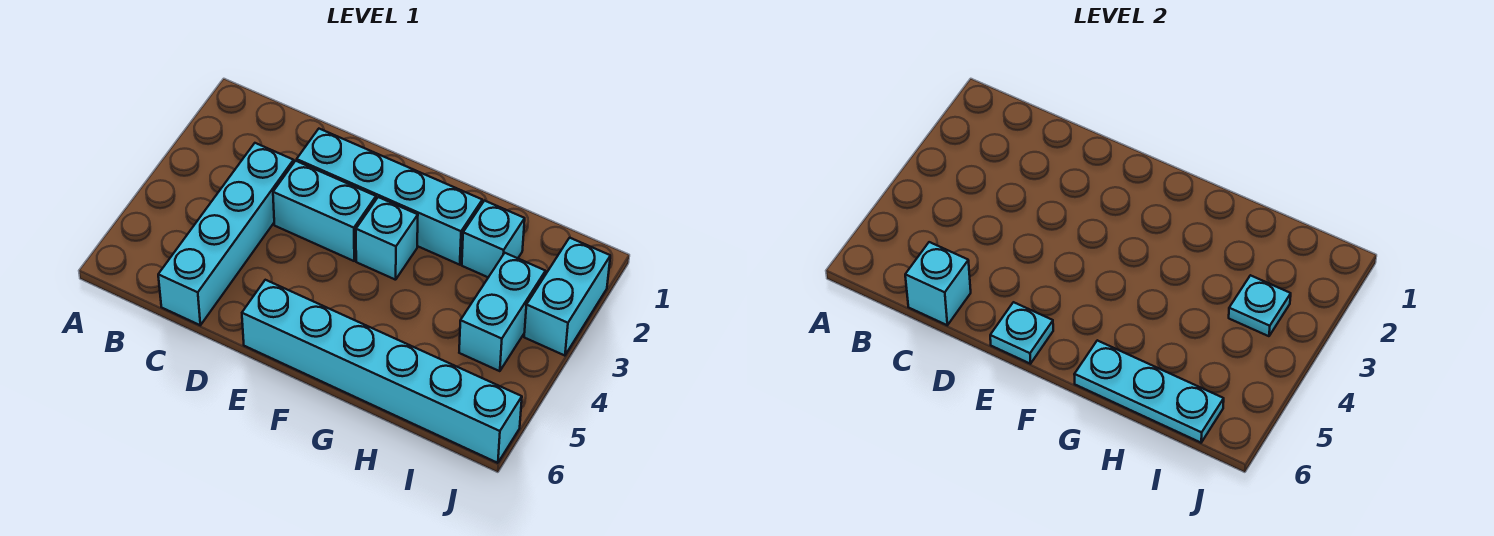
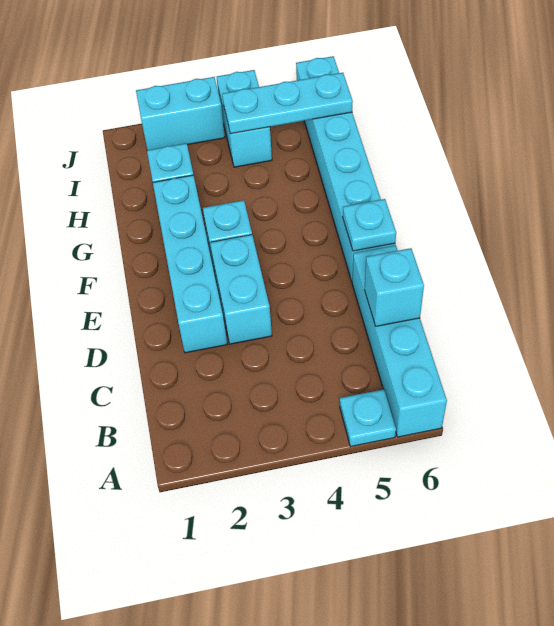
cyan 1x4 brick [158,143,294,325] -> cyan 1x4 brick turned to [352,245,447,437]
cyan 1x3 plate [1074,340,1224,443] -> cyan 1x3 plate turned to [222,73,353,134]
cyan 1x2 brick [459,253,546,371] -> cyan 1x2 brick turned to [217,70,272,167]
cyan 1x1 plate [1229,275,1291,336] -> cyan 1x1 plate moved to [340,389,396,447]

